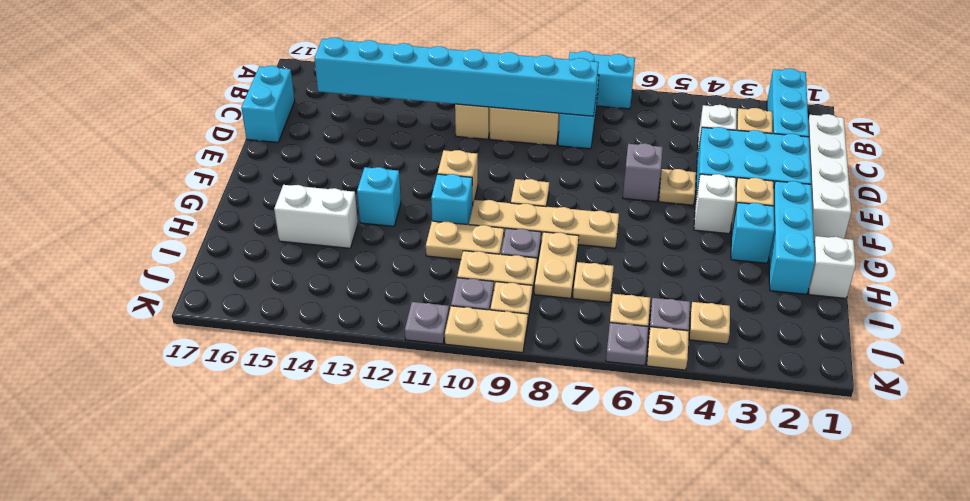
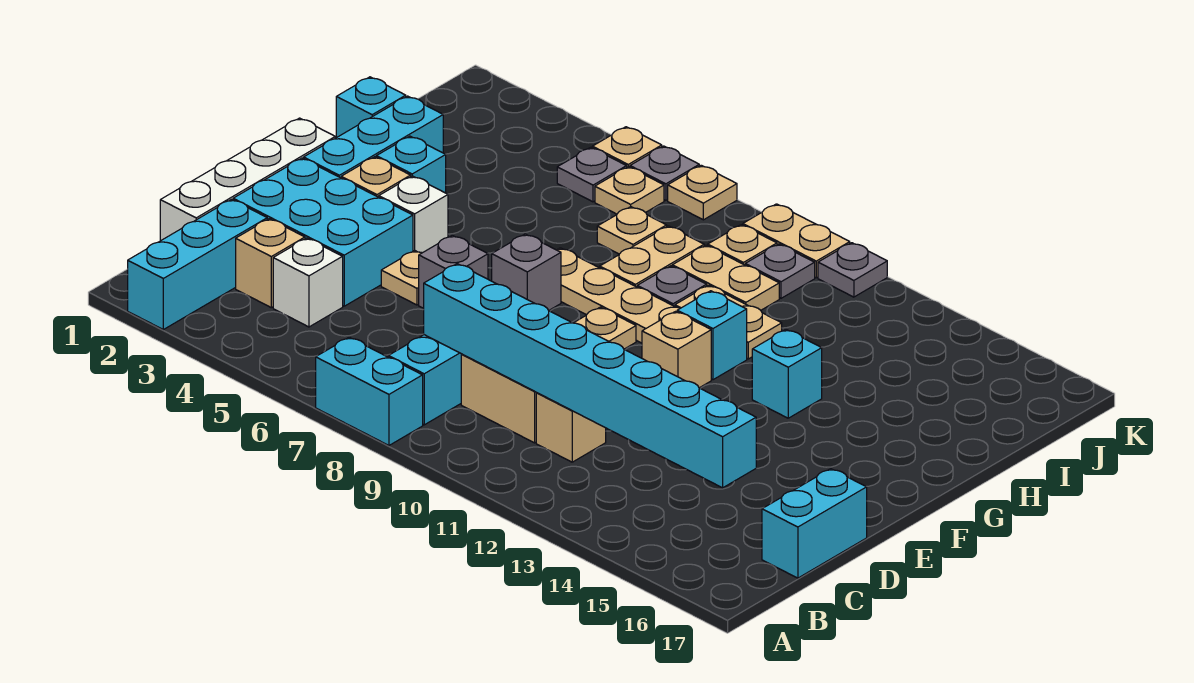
none -> grey 1x1 brick [492,234,561,310]
white 1x1 brick [809,236,855,298] -> cyan 1x1 brick [336,77,406,138]
white 1x2 brick [274,185,358,248] -> none
tan 1x1 plate [689,302,730,344] -> tan 1x1 plate moved to [668,165,737,220]

